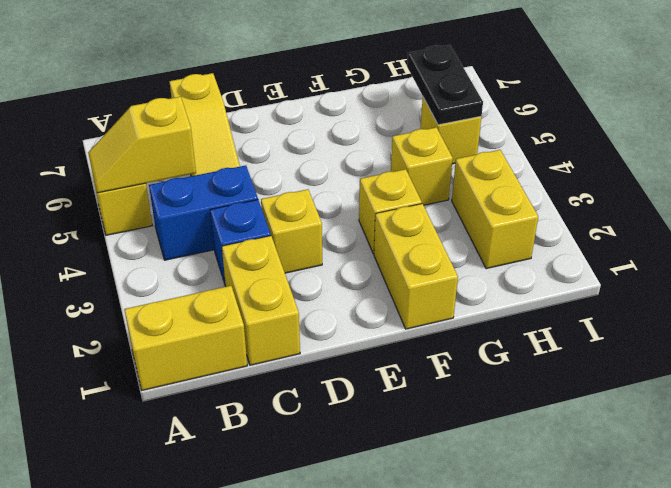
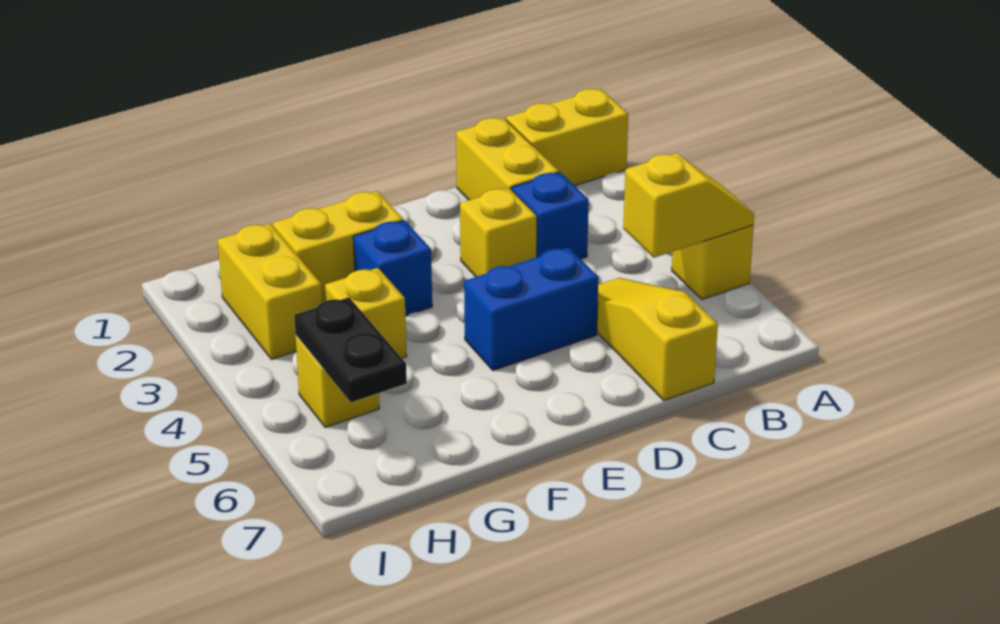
blue 1x2 brick [149,165,258,260] -> blue 1x2 brick moved to [464,247,598,370]
yellow 1x2 brick [374,204,458,329] -> yellow 1x2 brick turned to [273,191,403,302]
yellow 1x1 brick [359,169,422,254] -> blue 1x1 brick [353,220,432,316]

